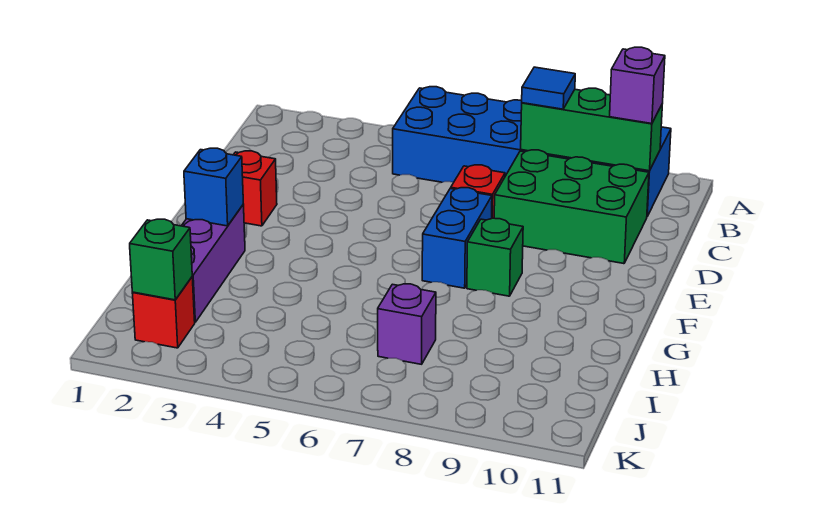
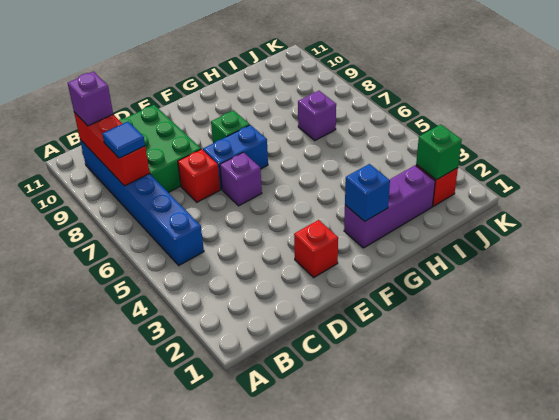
blue 2x6 brick [393,87,671,216] -> blue 1x6 brick [80,140,204,265]
green 1x3 brick [521,88,662,171] -> red 1x3 brick [74,112,150,186]
none -> purple 1x1 brick [220,152,262,206]

